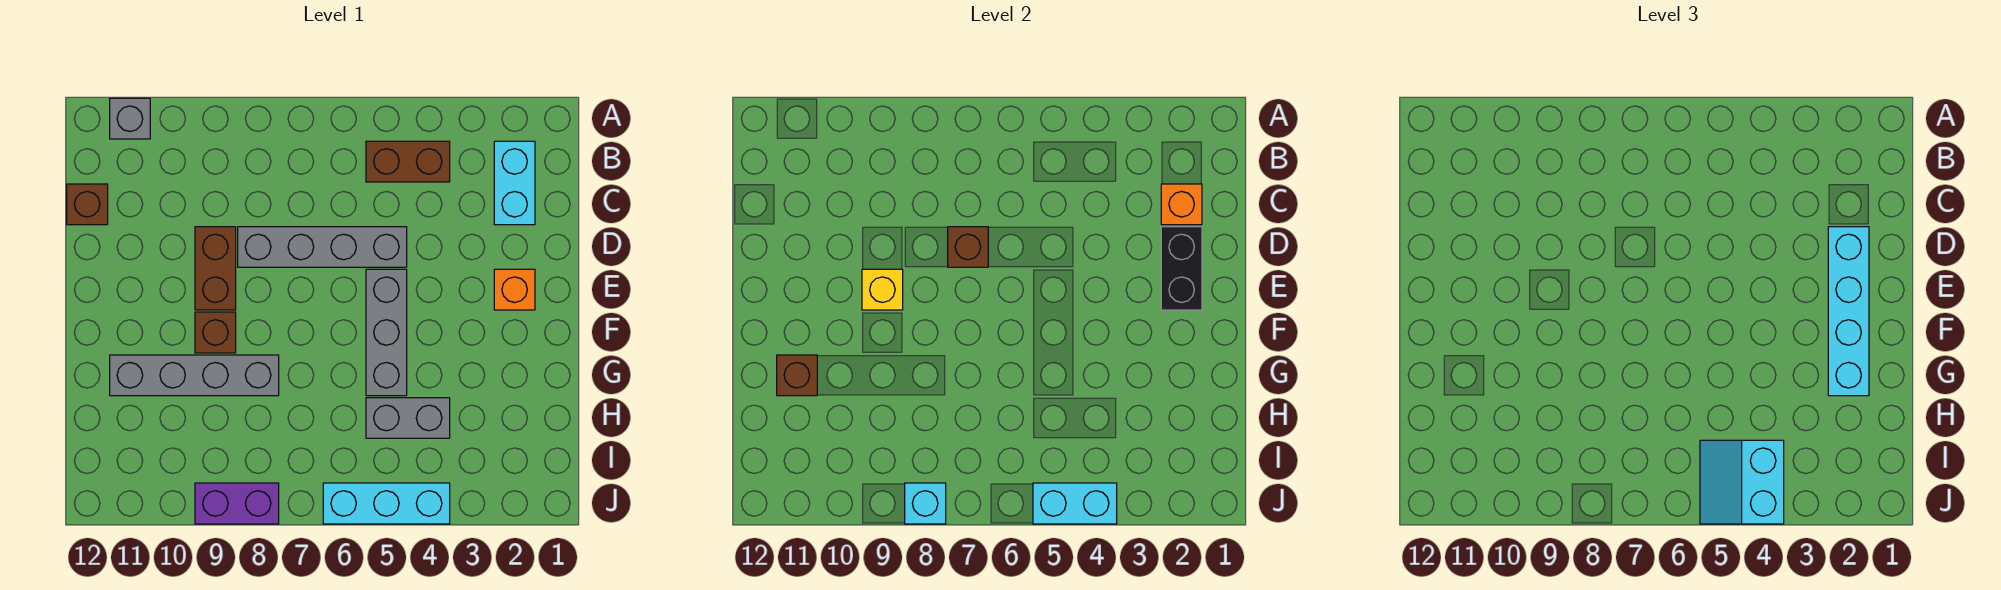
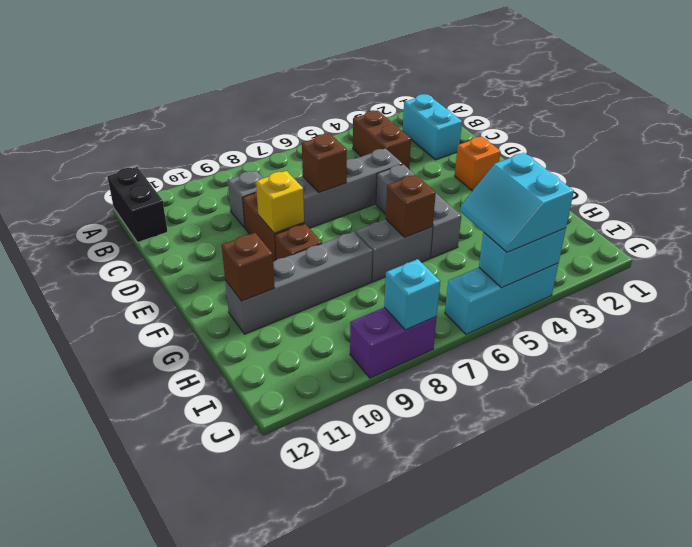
grey 1x1 brick [110,98,150,139] -> grey 1x1 brick moved to [228,171,263,228]
brown 1x2 brick [366,141,450,182] -> brown 1x2 brick turned to [353,110,411,169]
orange 1x1 brick [1161,184,1202,225] -> none
brown 1x1 brick [67,184,108,225] -> brown 1x1 brick moved to [386,175,436,237]
black 1x2 brick [1161,227,1202,310] -> black 1x2 brick moved to [107,167,168,243]
cyan 1x4 brick [1828,227,1869,396] -> none
grey 1x2 brick [366,398,450,438] -> grey 1x2 brick moved to [355,219,433,282]

